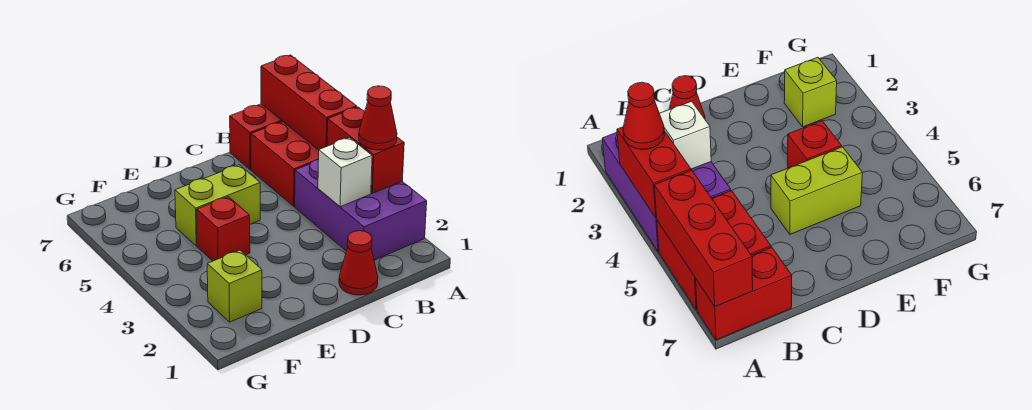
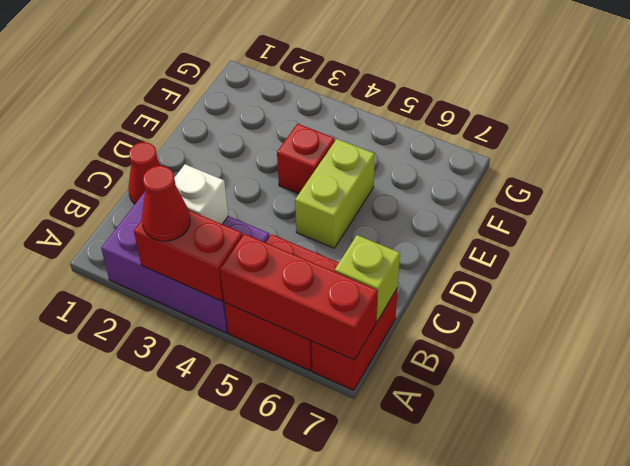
lime 1x1 brick [207,250,262,322] -> lime 1x1 brick moved to [335,235,400,322]

